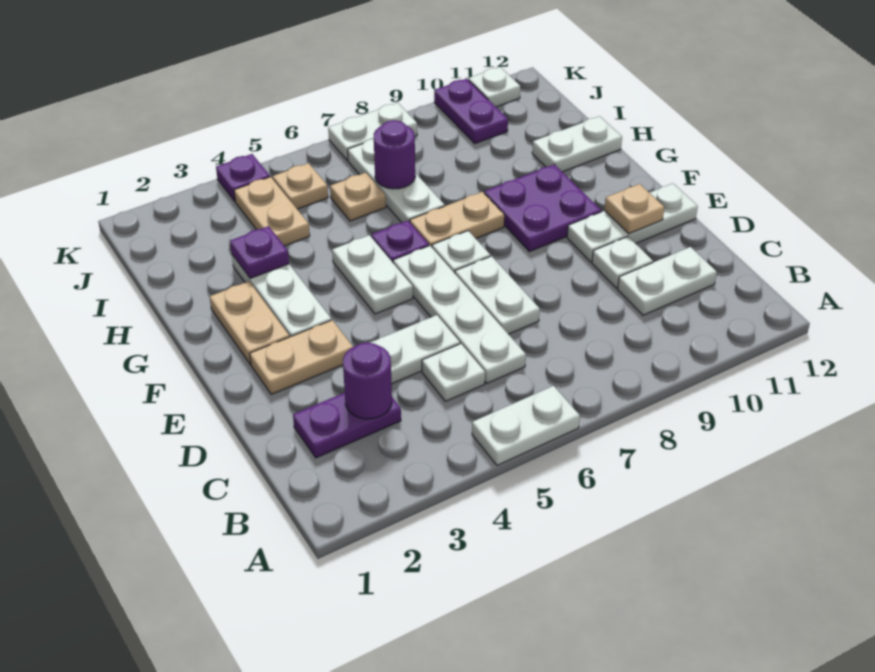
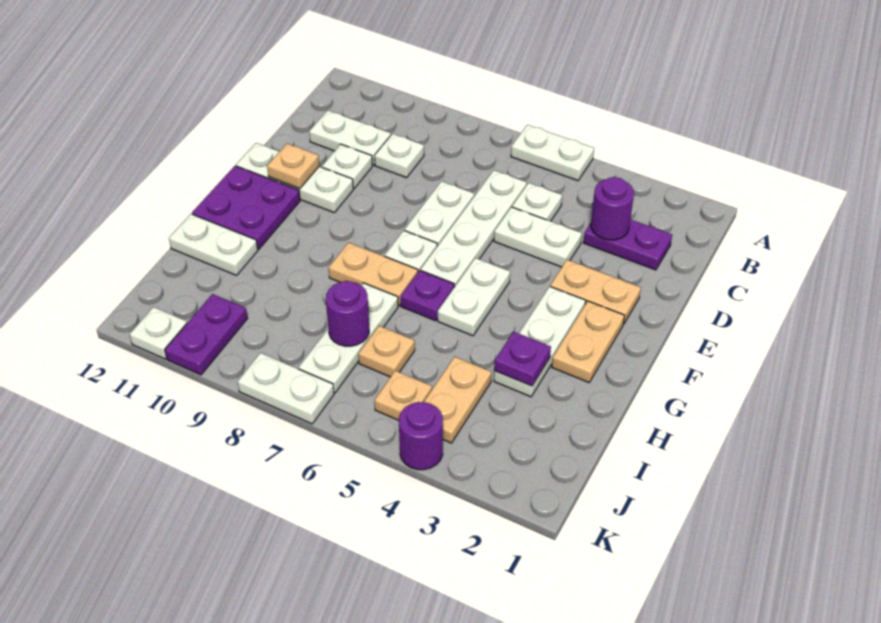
none -> white 1x1 plate [375,134,424,178]
purple 2x2 plate [484,164,601,252] -> purple 2x2 plate moved to [192,166,300,249]
purple 1x1 plate [216,154,270,201] -> purple 1x1 round brick [399,402,443,470]

